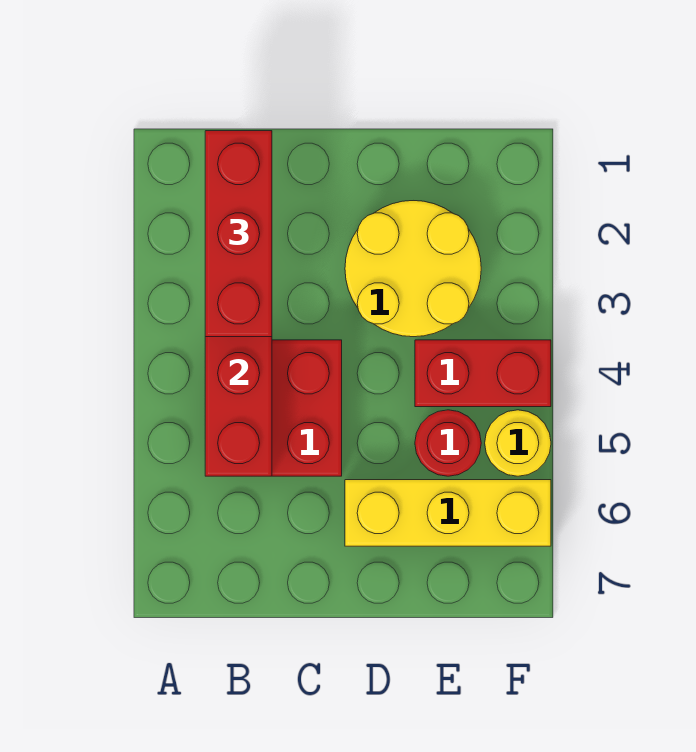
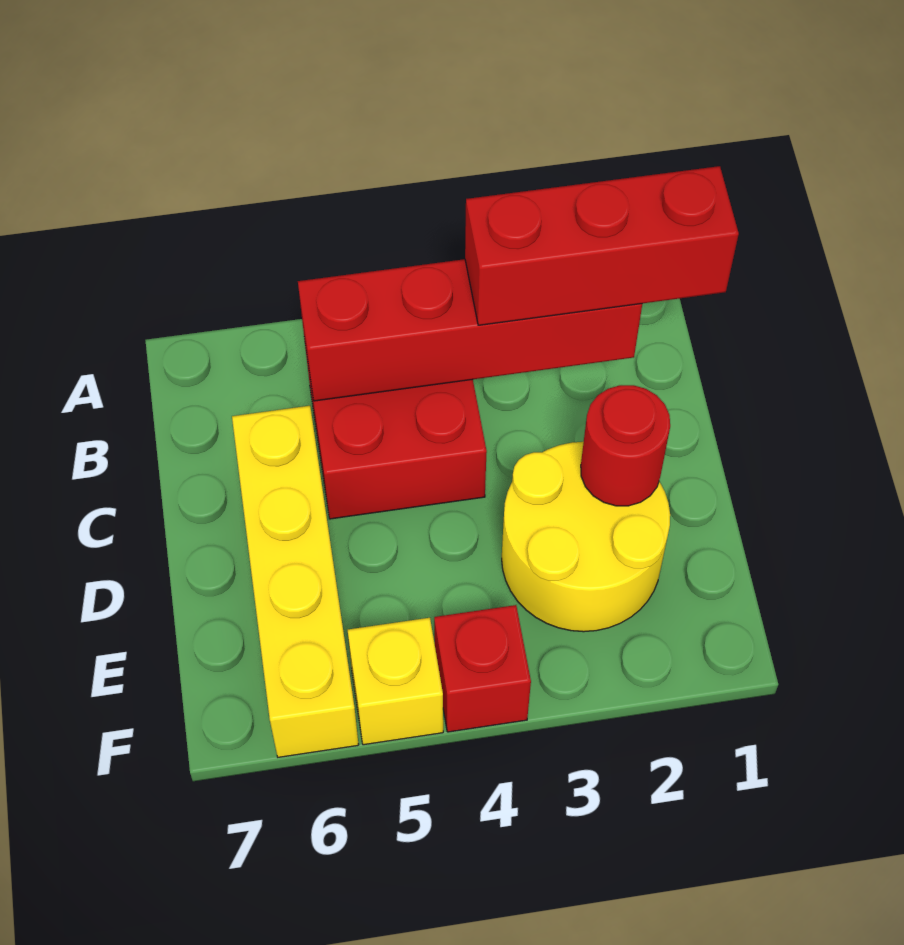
yellow 1x3 brick [345,480,551,546] -> yellow 1x4 brick [232,406,359,757]
red 1x2 brick [415,340,551,407] -> red 1x1 brick [434,605,531,732]
red 1x1 round brick [415,410,481,476] -> red 1x1 round brick moved to [581,385,670,506]
yellow 1x1 round brick [485,410,551,476] -> yellow 1x1 brick [348,618,443,745]

